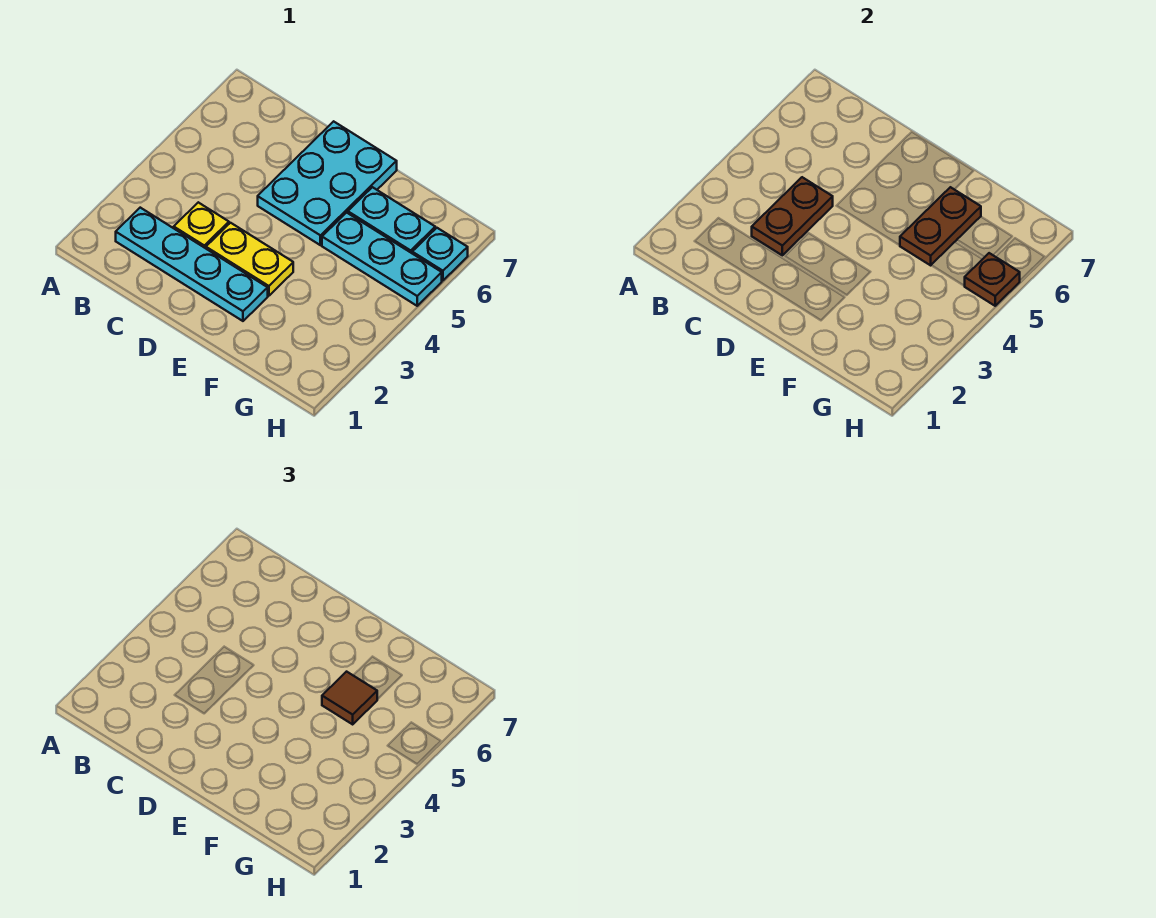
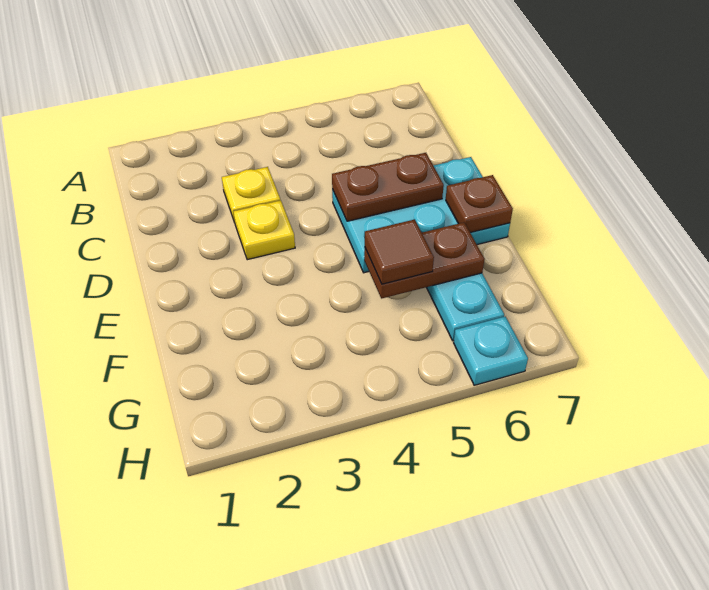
cyan 1x4 plate [116,208,268,321] -> none
brown 1x2 plate [752,177,833,255] -> brown 1x2 plate moved to [332,153,444,221]
yellow 1x2 plate [206,223,293,296] -> yellow 1x1 plate [233,200,295,260]
cyan 1x3 plate [322,213,442,306] -> none
brown 1x1 plate [965,253,1020,306] -> brown 1x1 plate moved to [446,175,513,233]

